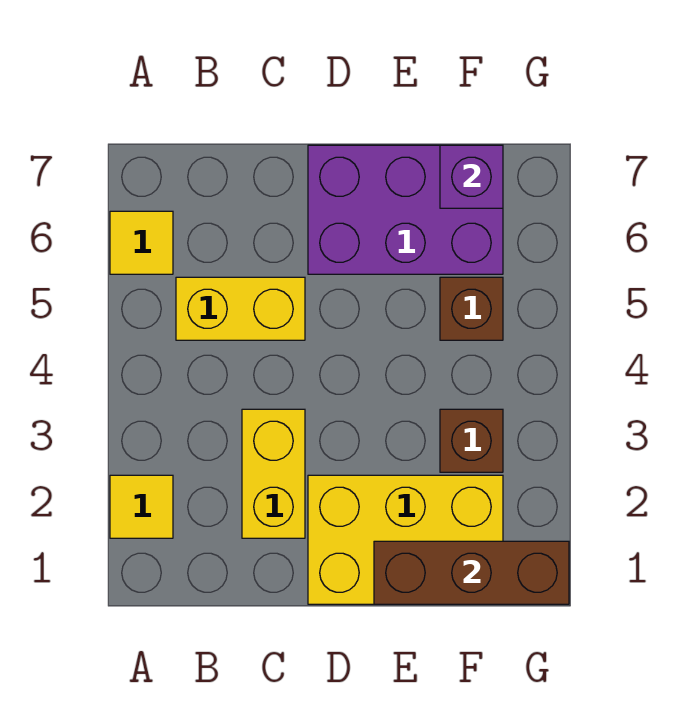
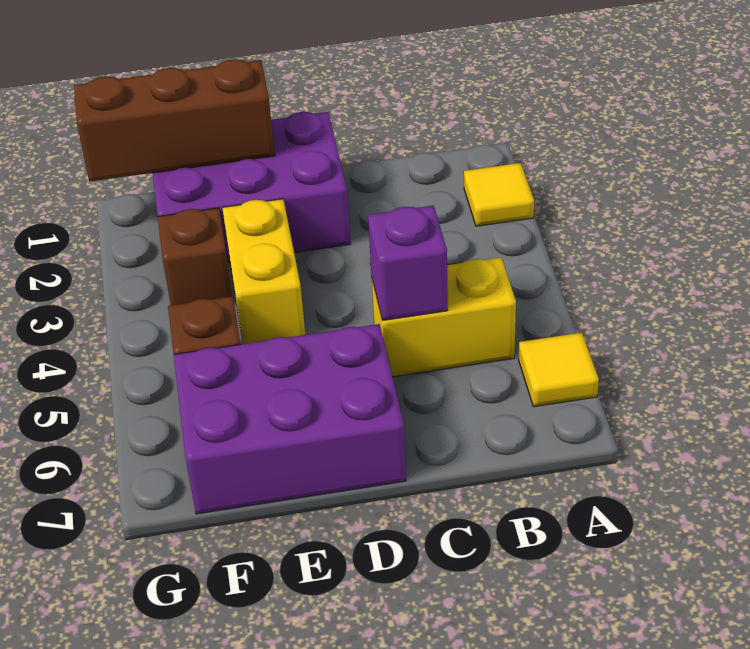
yellow 1x2 brick [242,409,305,538] -> yellow 1x2 brick moved to [222,199,305,344]
yellow 2x3 brick [308,475,503,604] -> purple 2x3 brick [153,112,351,262]
purple 1x1 brick [440,145,503,208] -> purple 1x1 brick moved to [368,205,448,320]

